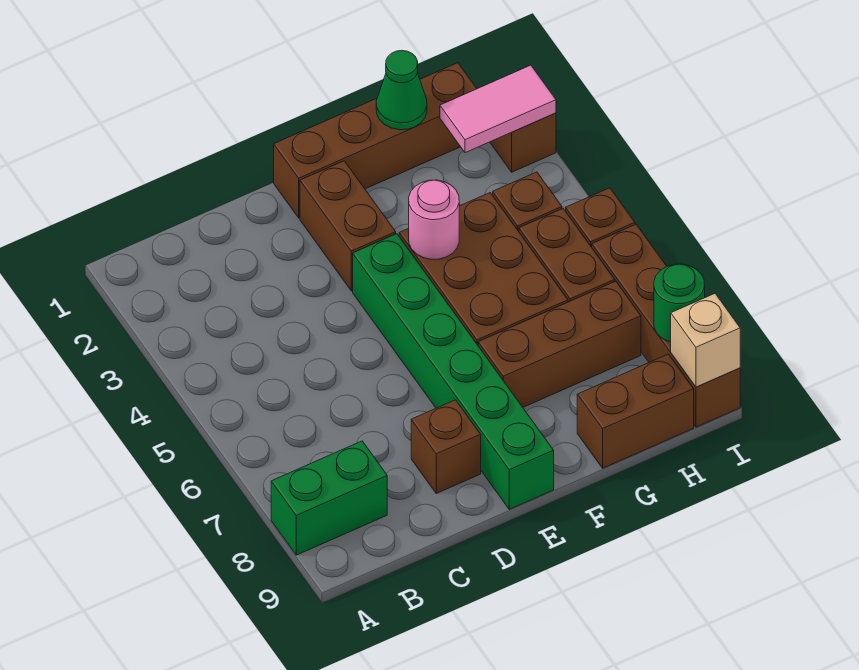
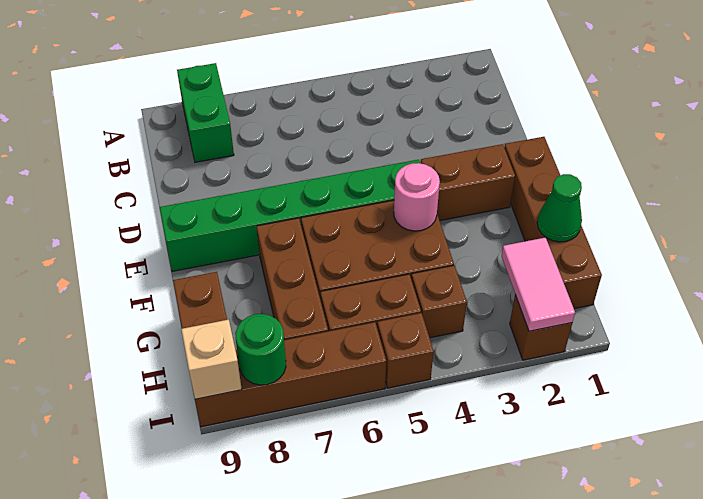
brown 1x1 brick [411,400,481,493] -> none

